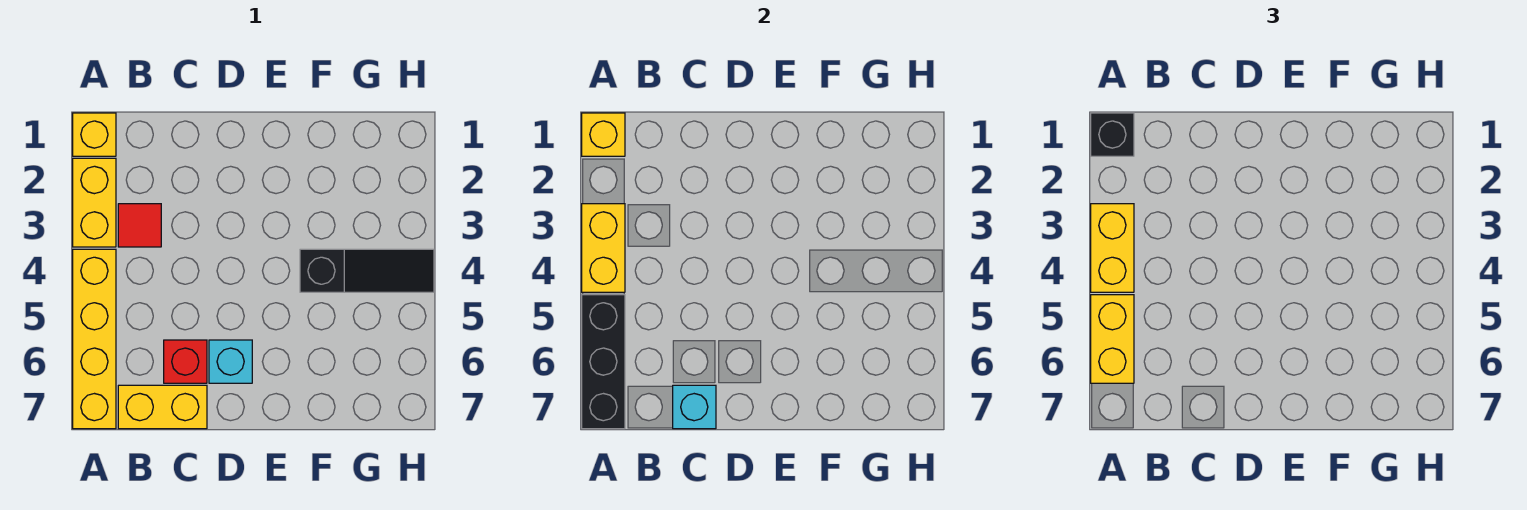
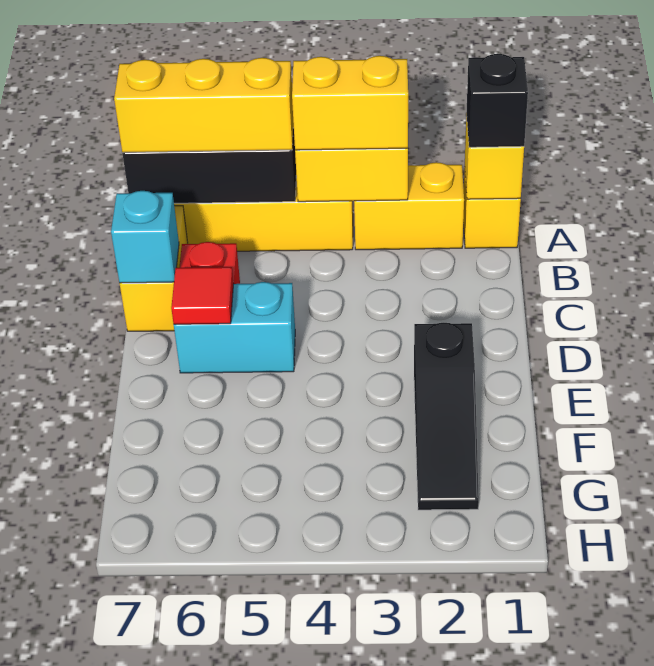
yellow 1x2 brick [1091,295,1134,383] -> yellow 1x3 brick [114,58,293,153]
red 1x1 tile [118,204,161,247] -> red 1x1 tile moved to [171,267,233,324]
cyan 1x1 brick [209,340,252,383] -> cyan 1x2 brick [174,282,295,373]
black 1x3 slope [300,249,434,292] -> black 1x3 slope moved to [414,323,479,510]

